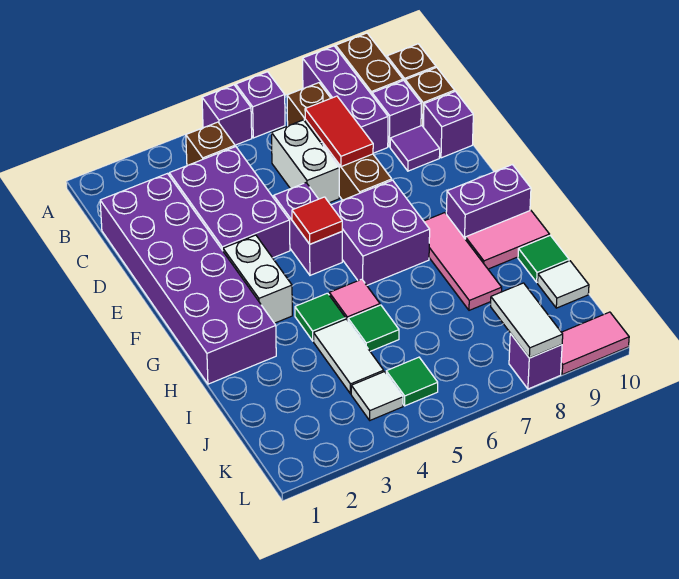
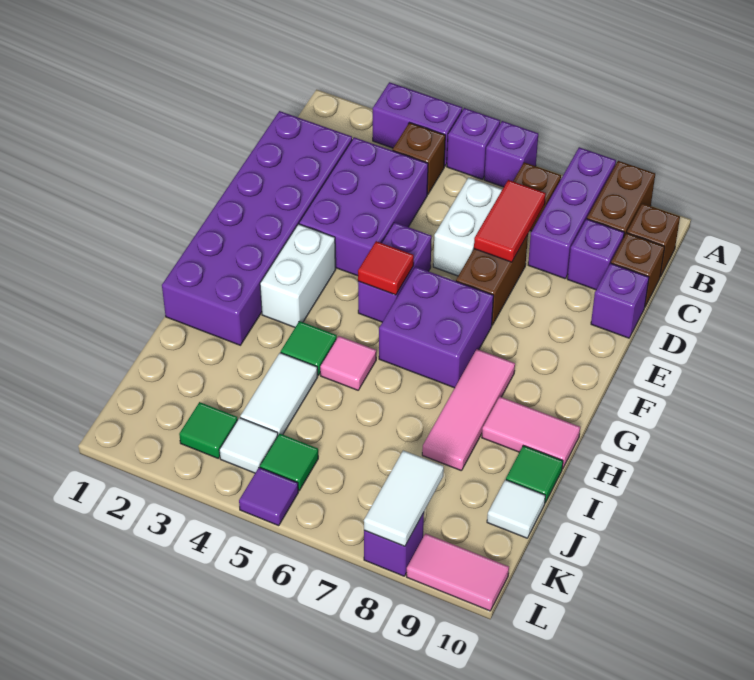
purple 1x1 tile [390,126,440,171] -> purple 1x1 tile moved to [239,467,298,526]
purple 1x2 brick [446,165,531,238] -> purple 1x2 brick moved to [373,82,462,166]
green 1x1 tile [348,305,399,351] -> green 1x1 tile moved to [179,402,238,458]

